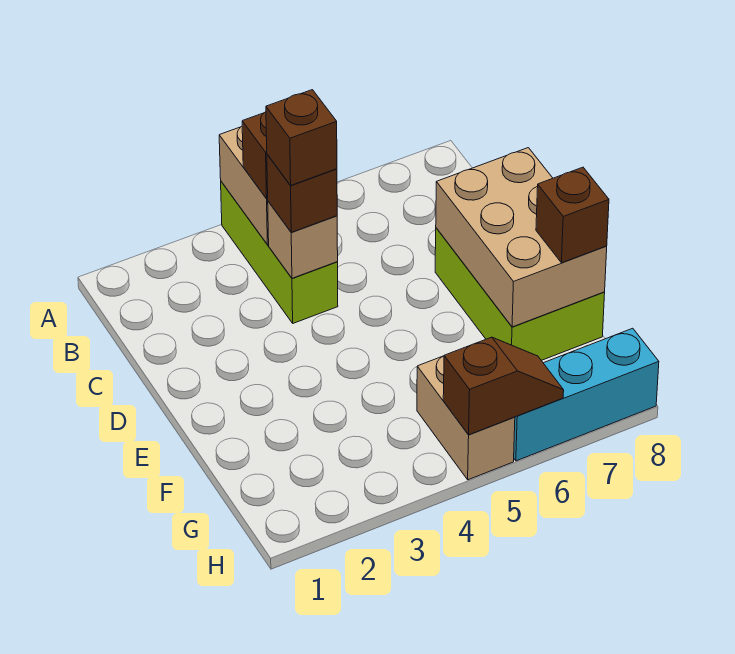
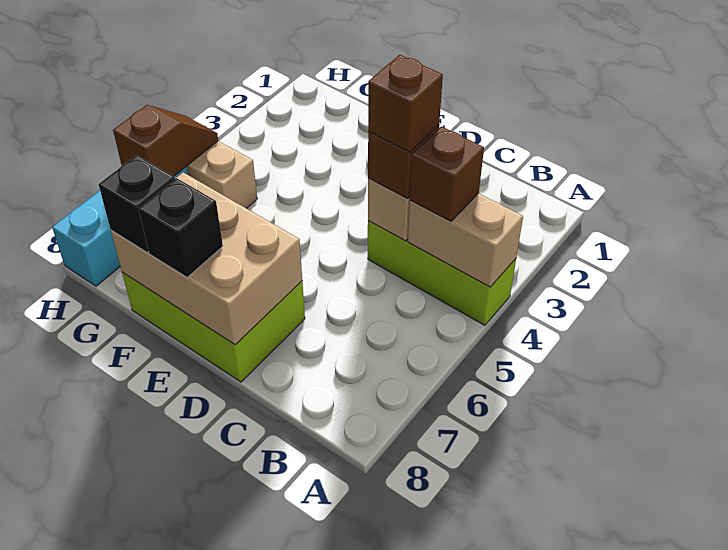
none -> black 1x1 brick [139,178,223,278]
brown 1x1 brick [536,167,609,263] -> black 1x1 brick [99,155,175,253]
brown 1x2 slope [443,337,564,435] -> brown 1x2 slope turned to [113,105,218,176]

